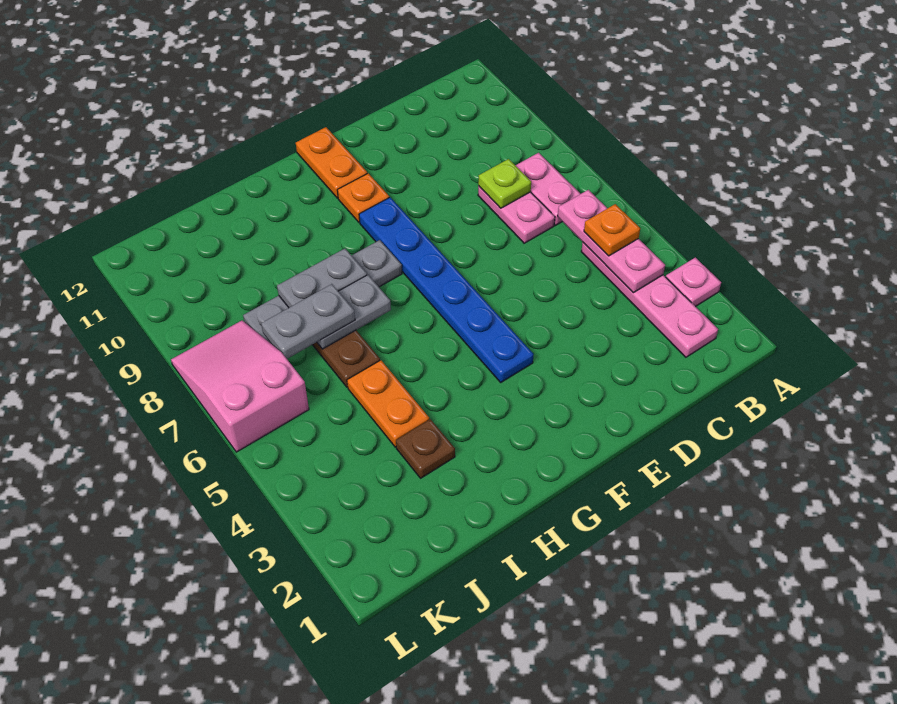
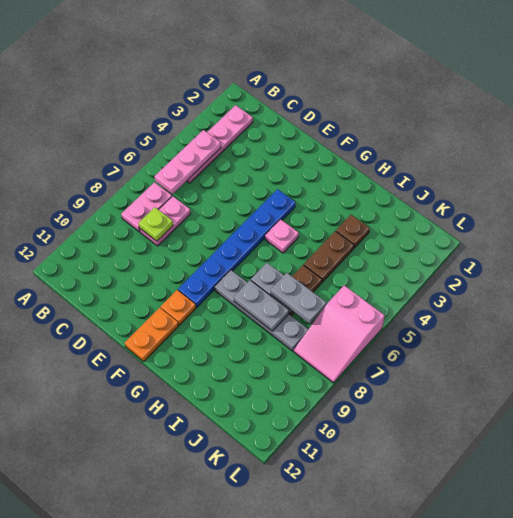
pink 1x1 plate [666,257,721,307] -> pink 1x1 plate moved to [265,219,299,253]
orange 1x1 plate [584,204,640,256] -> none
orange 1x2 plate [347,360,429,447] -> brown 1x2 plate [304,231,354,282]

